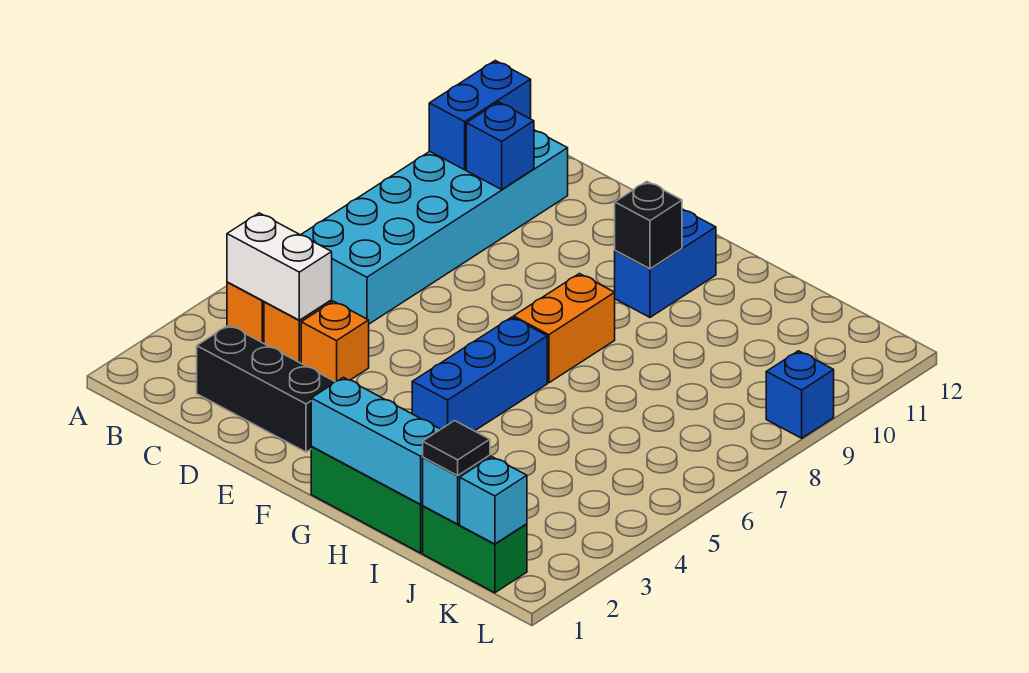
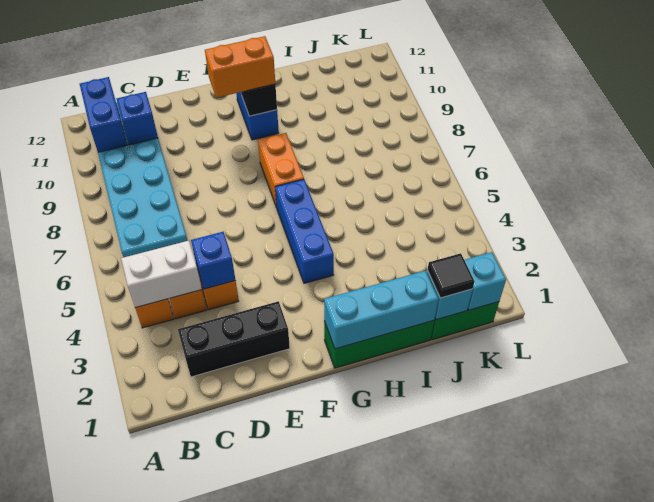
none -> orange 1x2 brick [205,36,275,98]
blue 1x1 brick [766,351,834,438] -> blue 1x1 brick moved to [191,232,235,289]

